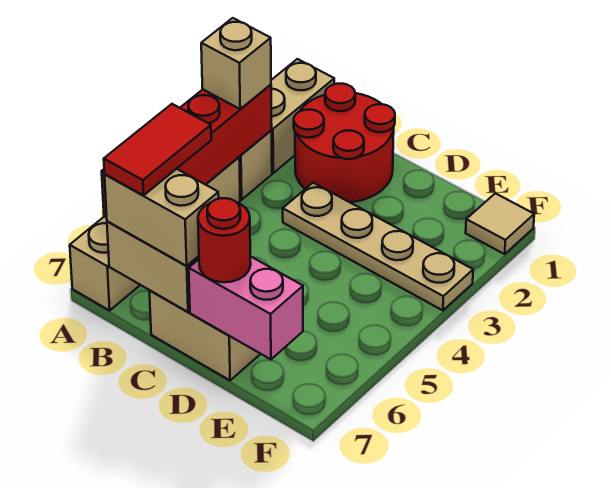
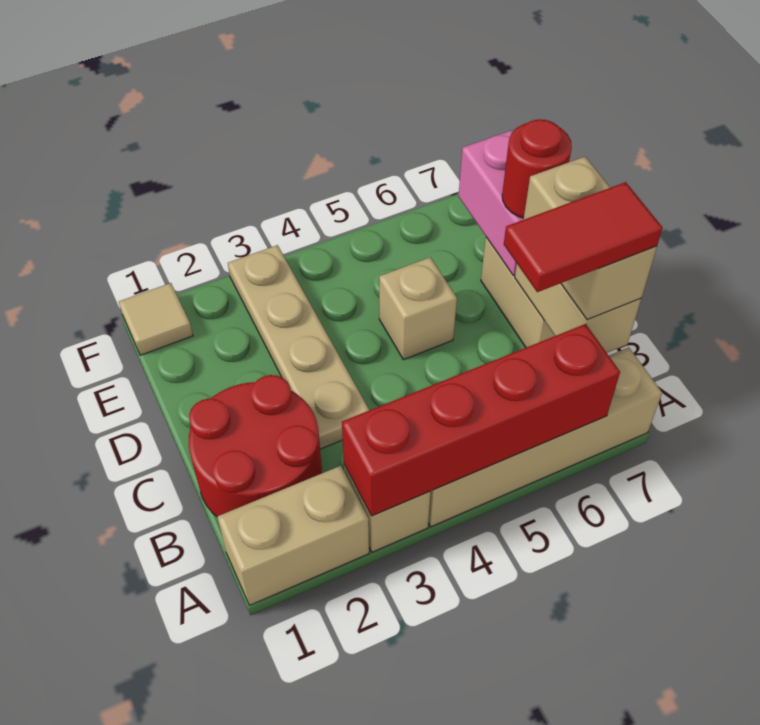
tan 1x1 brick [201,18,271,109] -> tan 1x1 brick moved to [379,257,457,360]

